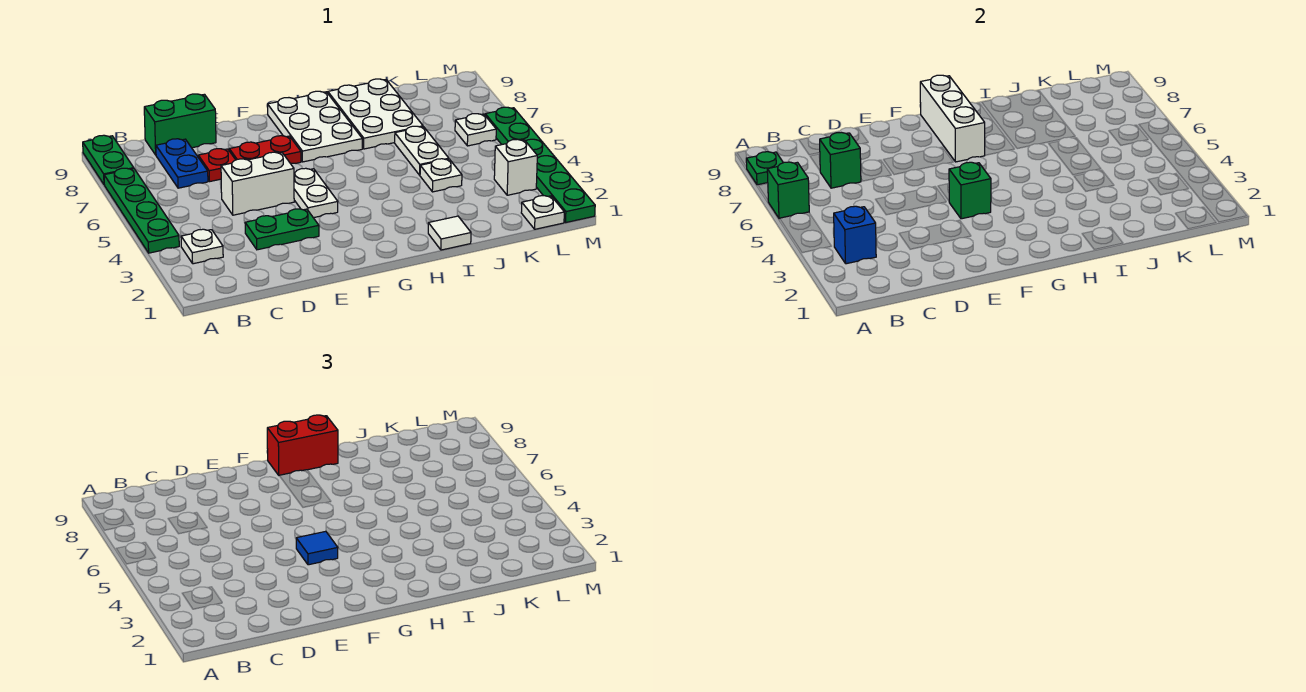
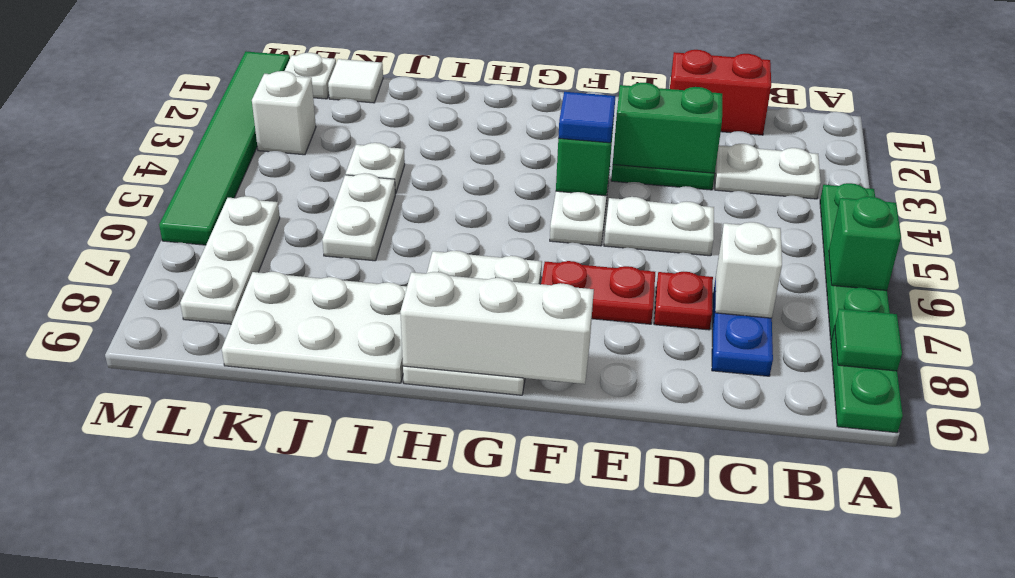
green 1x1 plate [746,152,783,185] -> green 1x1 tile [835,309,902,371]
white 1x1 plate [181,229,223,264] -> white 1x2 plate [715,144,821,199]
blue 1x1 brick [834,206,876,264] -> none
green 1x1 brick [820,132,861,188] -> white 1x1 brick [715,222,782,318]
green 1x2 brick [144,94,216,155] -> green 1x2 brick moved to [613,83,722,173]
white 1x2 brick [221,152,294,215] -> white 1x2 plate [604,197,714,256]
white 1x3 brick [920,75,985,162] -> white 1x3 brick turned to [400,272,594,384]
red 1x2 brick [267,415,338,476] -> red 1x2 brick moved to [670,50,771,135]
white 1x1 tile [428,216,471,250] -> white 1x1 tile moved to [328,59,383,103]
white 2x3 plate [328,79,423,149] -> white 2x3 plate turned to [222,272,407,383]
white 1x1 plate [455,114,496,146] -> white 1x3 plate [180,196,280,324]
green 1x6 plate [485,107,595,222] -> green 1x6 tile [159,52,290,245]

